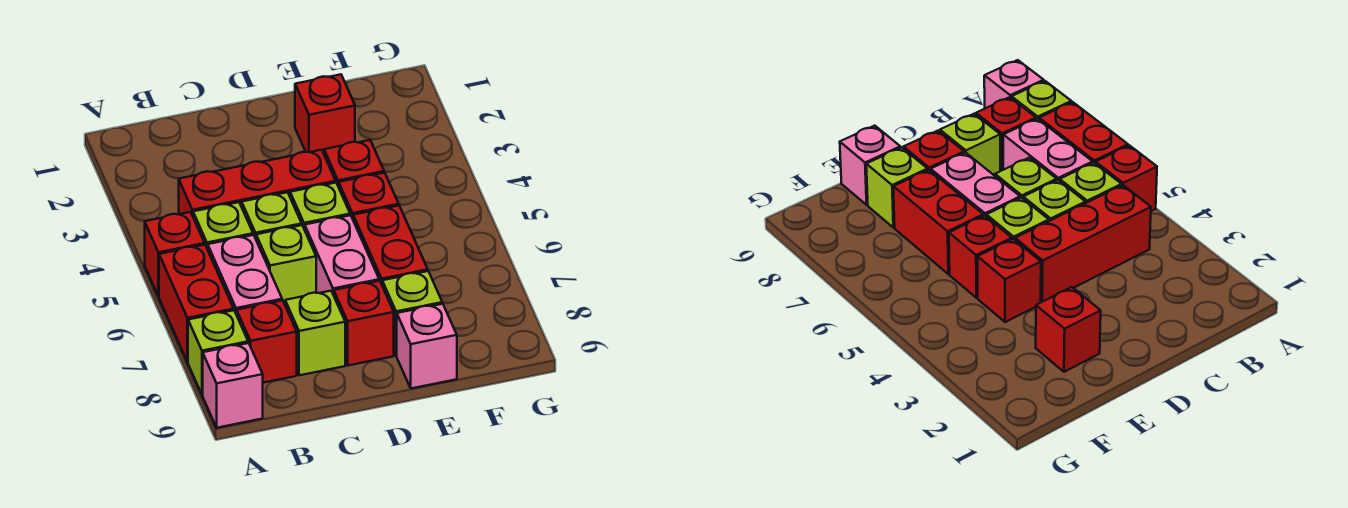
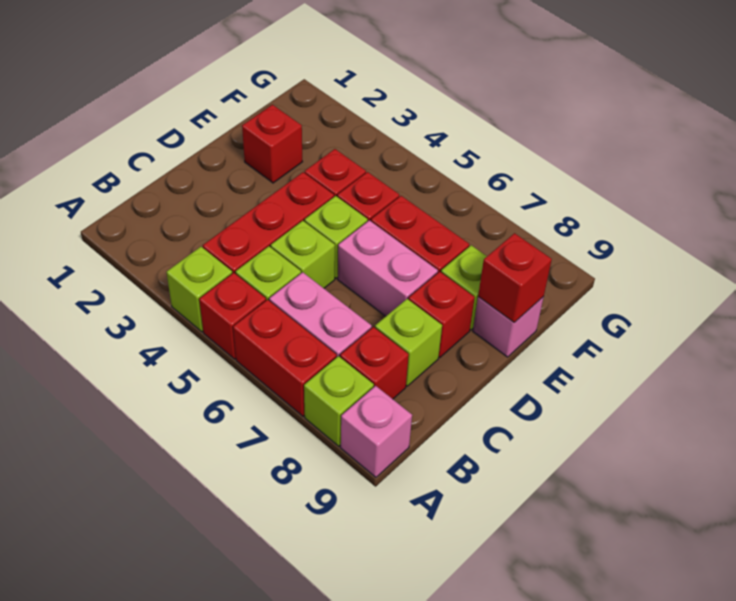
lime 1x1 brick [256,225,316,304] -> lime 1x1 brick moved to [167,247,232,332]
none -> red 1x1 brick [478,233,552,322]

